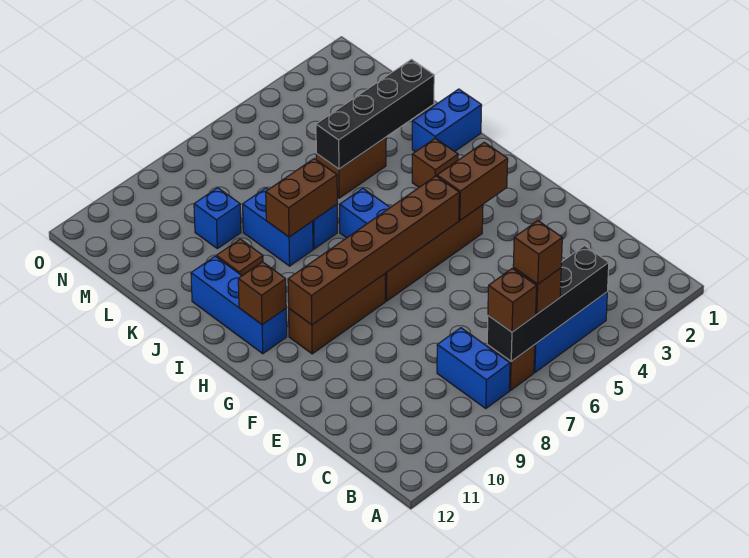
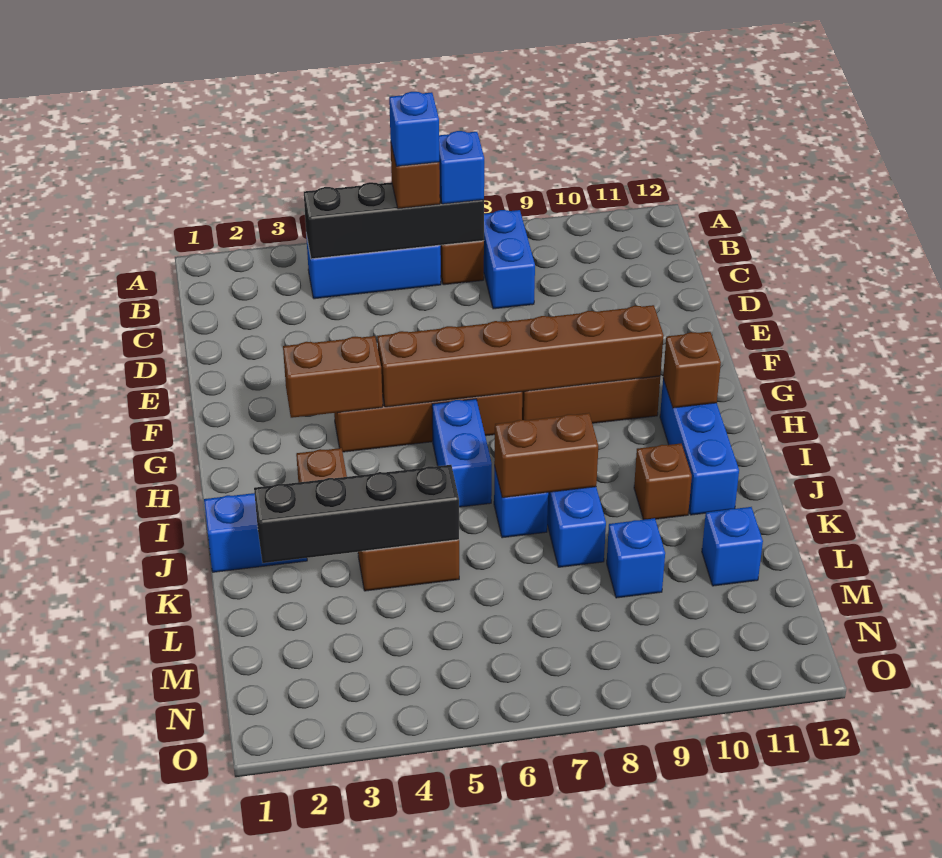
brown 1x1 brick [513,221,562,284] -> blue 1x1 brick [389,92,439,166]
brown 1x1 brick [488,269,537,332] -> blue 1x1 brick [439,131,484,204]
none -> blue 1x1 brick [702,507,763,586]

